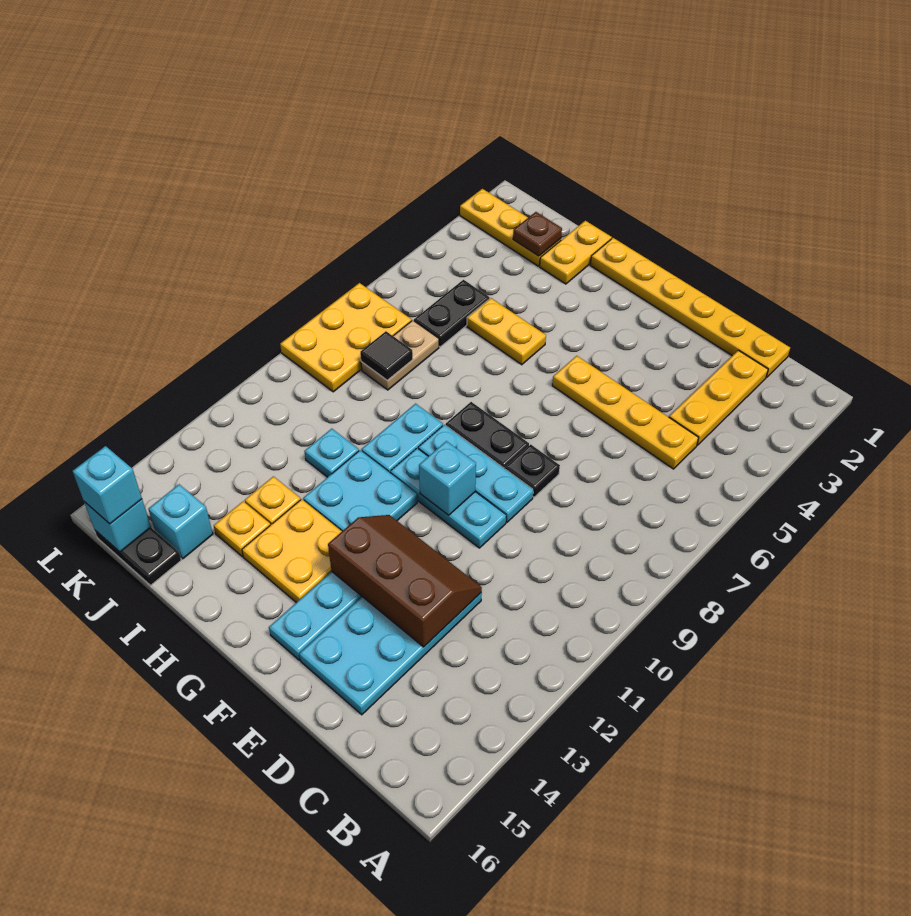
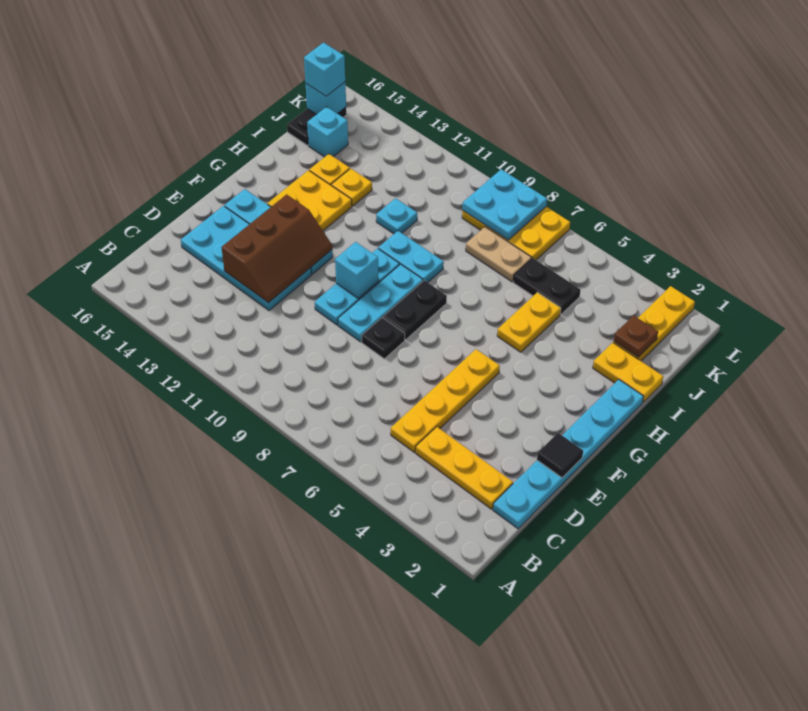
yellow 1x6 plate [590,238,790,378] -> cyan 1x6 plate [493,379,644,529]
cyan 2x2 plate [303,450,417,531] -> cyan 2x2 plate moved to [463,169,547,240]
black 1x1 tile [360,331,413,380] -> black 1x1 tile moved to [537,433,583,478]

